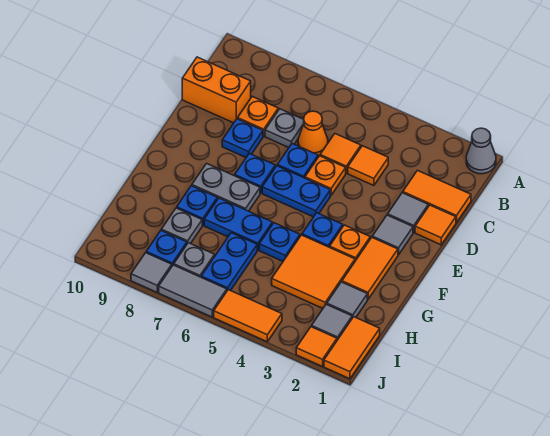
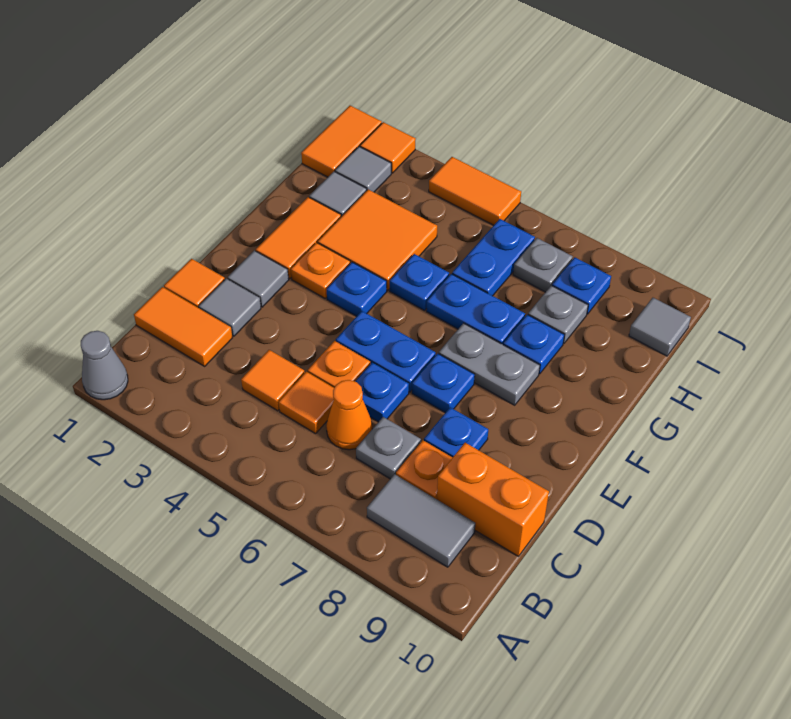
grey 1x2 tile [159,265,227,317] -> grey 1x2 tile moved to [367,474,475,567]
grey 1x1 tile [131,253,172,292] -> grey 1x1 tile moved to [629,298,691,356]

